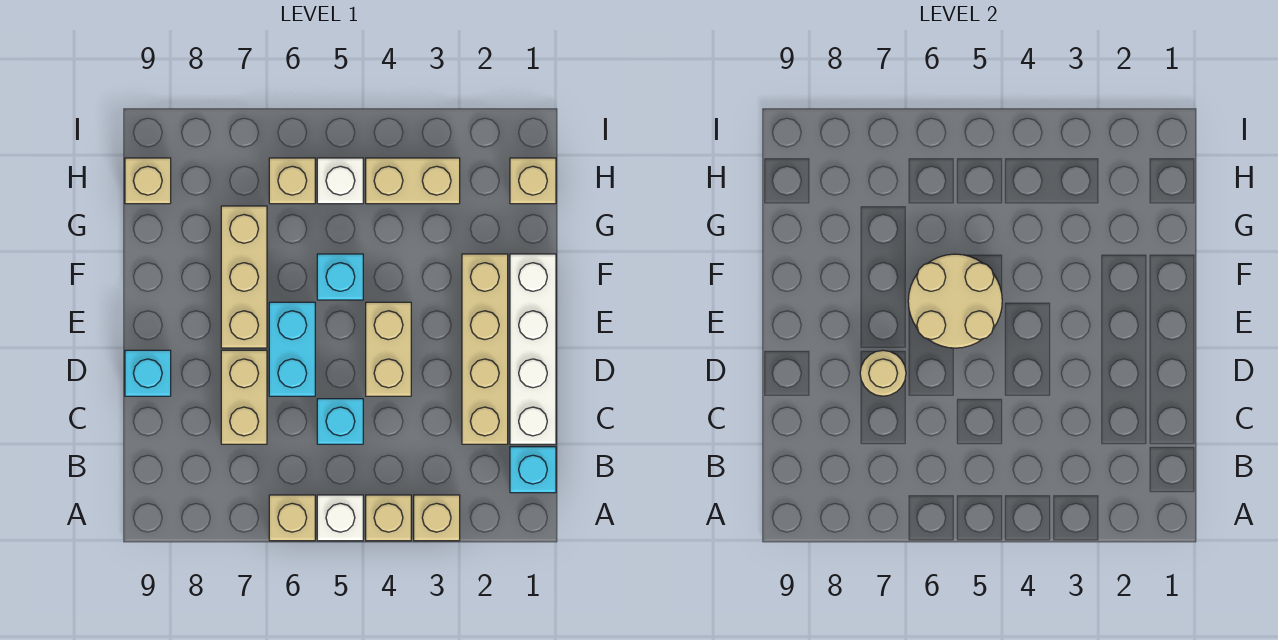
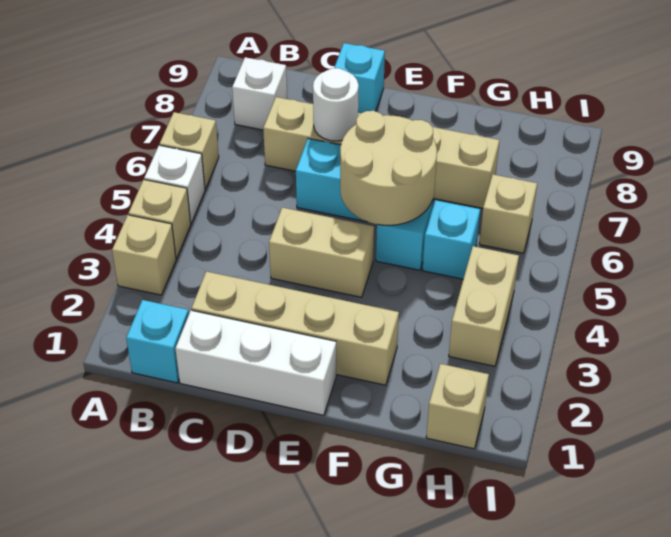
white 1x4 brick [510,254,556,444] -> white 1x3 brick [175,310,336,415]
cyan 1x1 brick [317,399,363,444] -> cyan 1x1 brick moved to [422,200,480,279]
tan 1x1 round brick [860,350,906,396] -> white 1x1 round brick [313,68,359,141]
white 1x1 brick [317,158,363,204] -> white 1x1 brick moved to [232,57,287,130]
tan 1x1 brick [125,158,171,204] -> none

